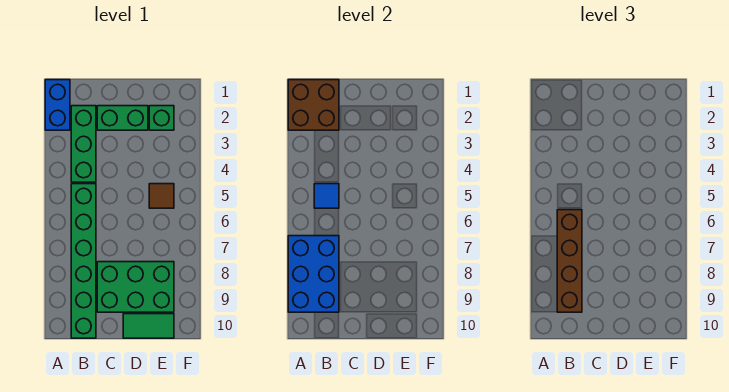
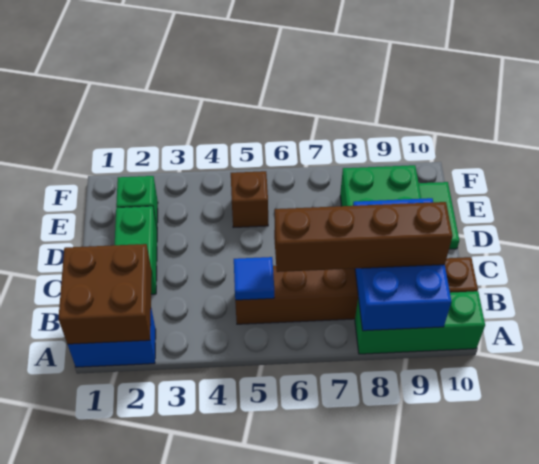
blue 2x3 brick [288,236,339,312] -> blue 2x3 brick turned to [353,198,451,331]
green 1x3 brick [71,106,96,182] -> green 1x3 brick moved to [355,291,485,354]
green 1x6 brick [71,184,96,338] -> brown 1x6 brick [235,257,478,324]
brown 1x1 tile [149,184,174,208] -> brown 1x1 brick [231,171,268,228]

